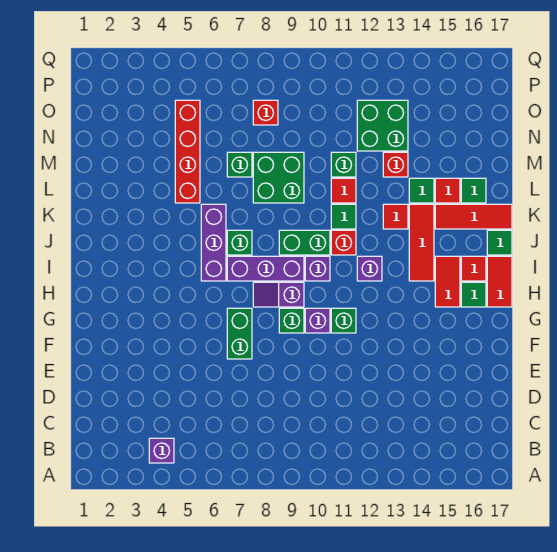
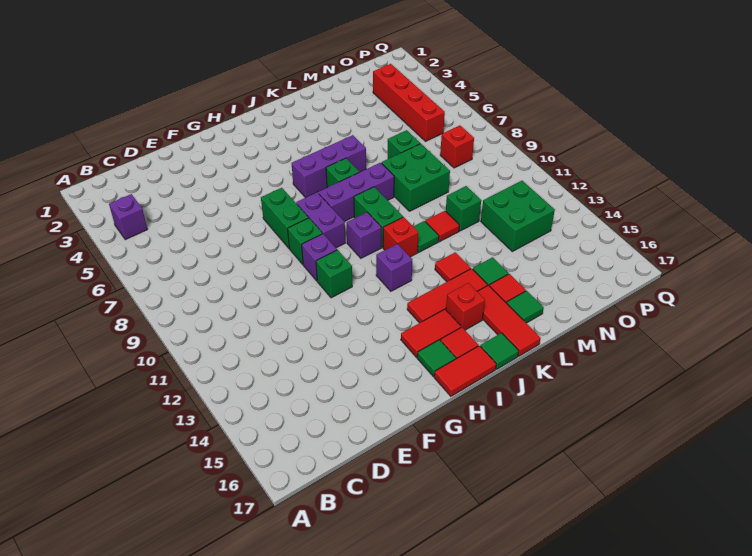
green 1x2 brick [227,308,252,359] -> green 1x2 brick turned to [261,188,308,248]
purple 1x2 slope [253,282,304,307] -> purple 1x2 brick [296,193,345,248]
purple 1x3 brick [227,256,304,281] -> purple 1x3 brick turned to [318,163,394,222]
red 1x4 brick [175,100,200,203] -> red 1x4 brick turned to [373,64,445,141]
red 1x1 brick [383,152,408,177] -> red 1x1 brick moved to [446,283,485,330]

